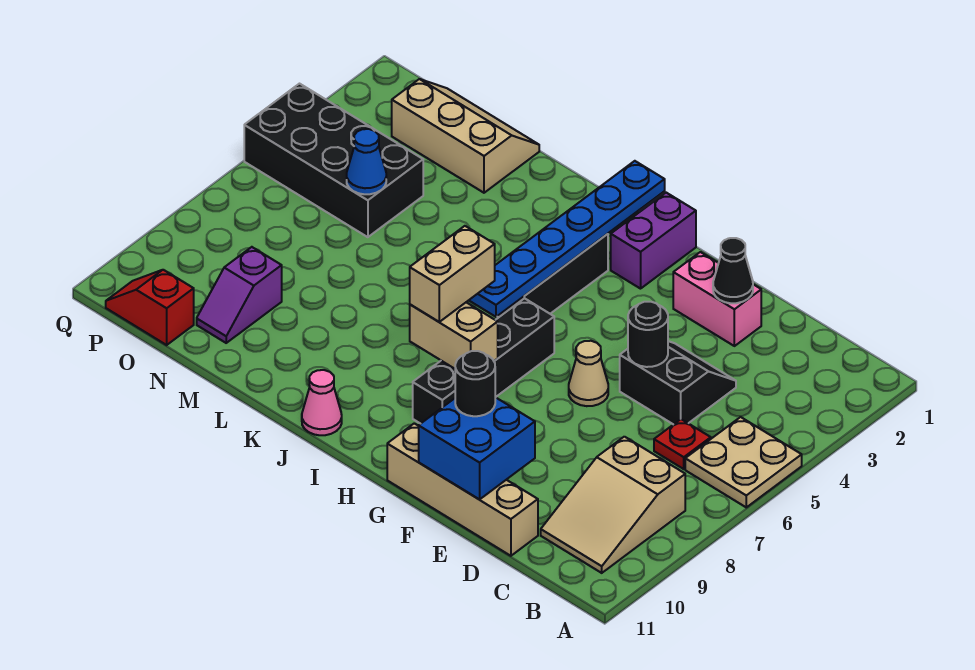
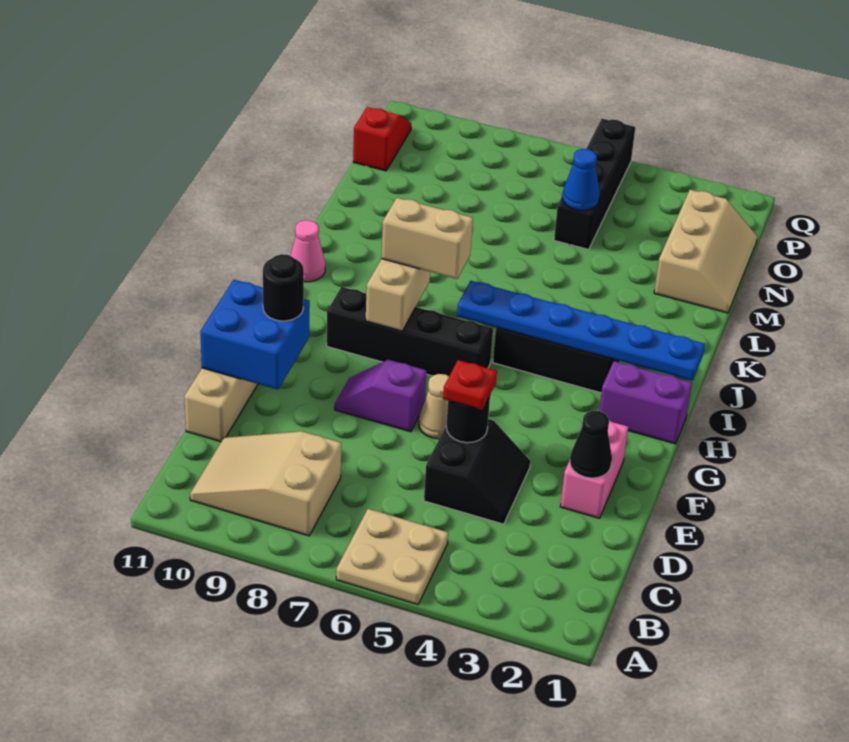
red 1x1 plate [654,419,711,469] -> red 1x1 plate moved to [443,360,497,410]
black 2x4 brick [244,84,423,237] -> black 1x4 brick [554,119,635,250]
purple 1x2 slope [197,247,282,343] -> purple 1x2 slope moved to [335,360,427,432]

